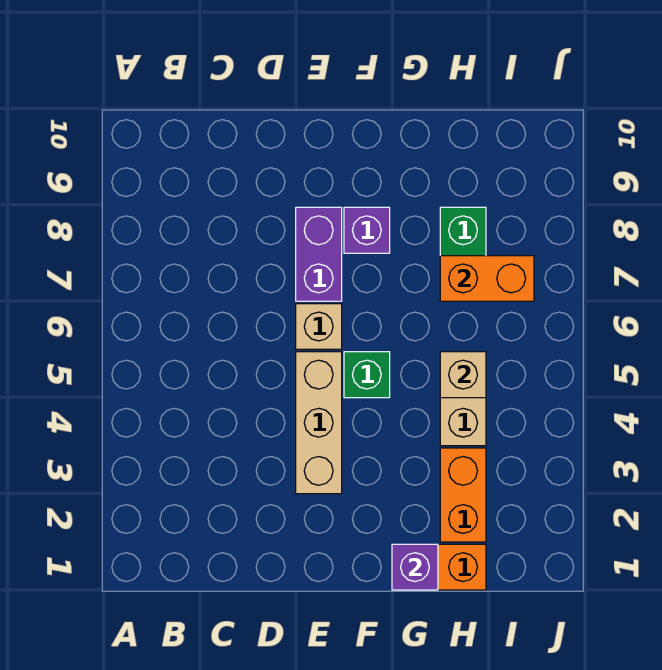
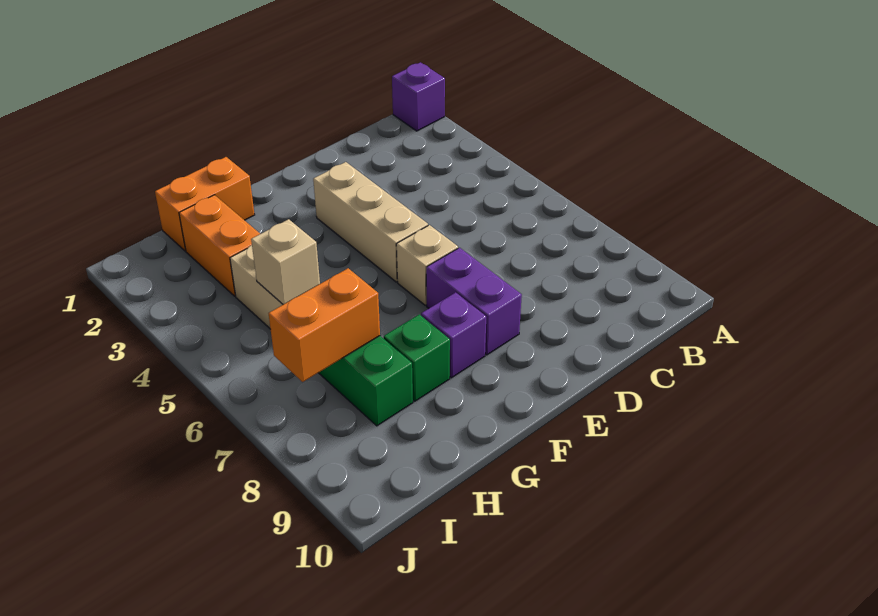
green 1x1 brick [344,352,390,398] -> green 1x1 brick moved to [384,314,450,401]
purple 1x1 brick [392,544,438,590] -> purple 1x1 brick moved to [392,62,445,131]

